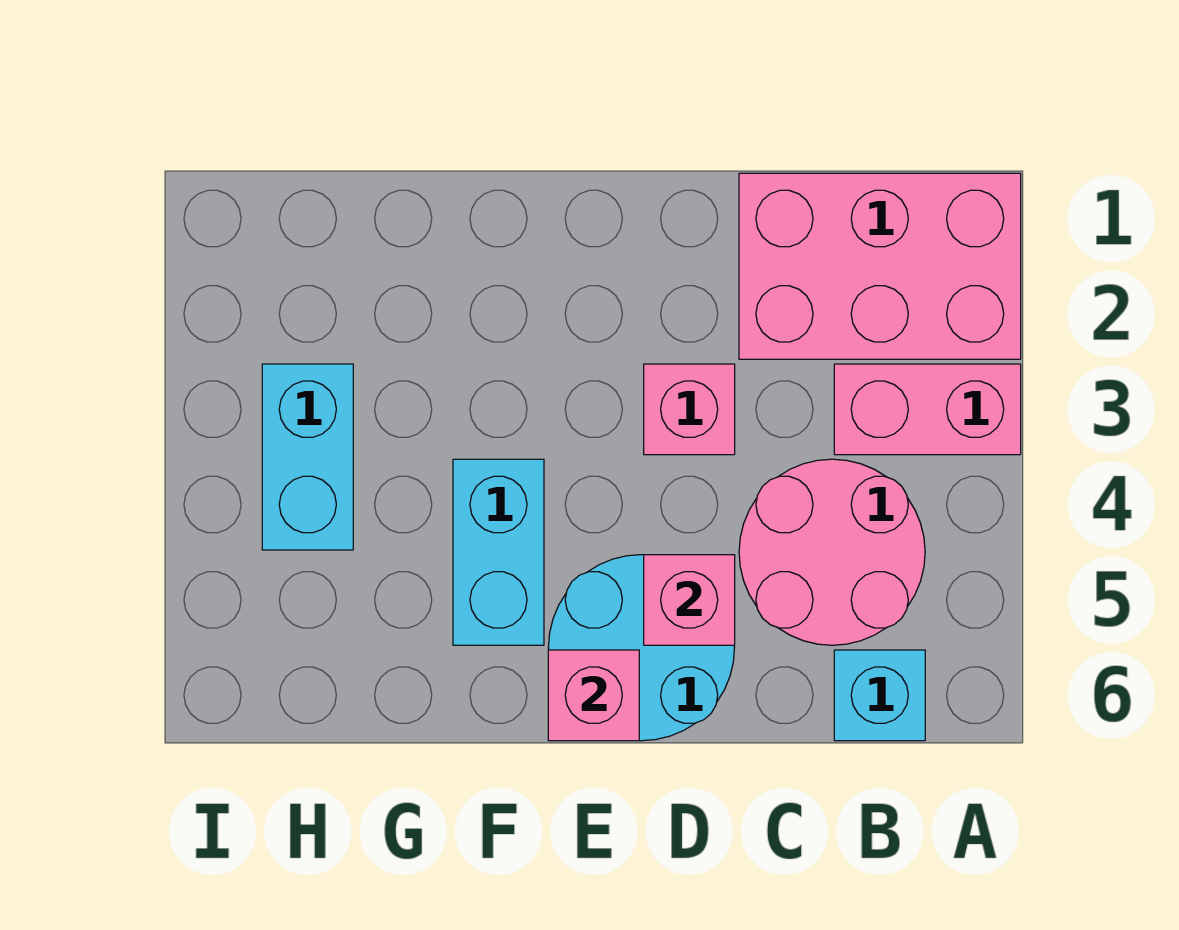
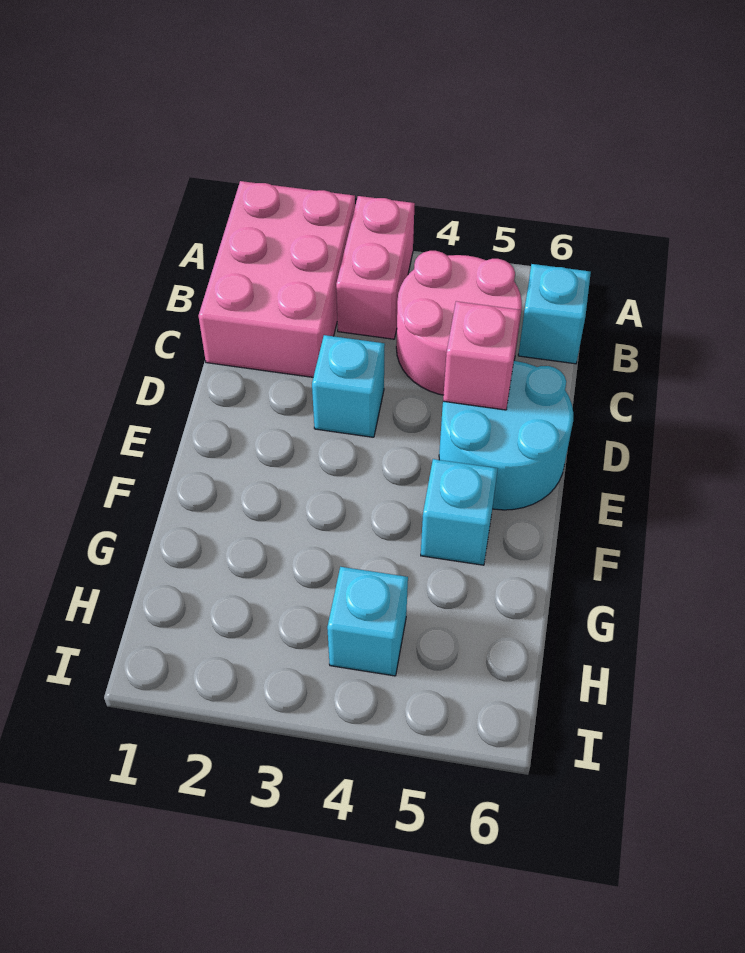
pink 1x1 brick [644,364,735,455] -> cyan 1x1 brick [312,335,385,437]
pink 1x1 brick [548,650,639,741] -> none
cyan 1x2 brick [453,459,544,645] -> cyan 1x1 brick [421,459,498,565]
cyan 1x2 brick [262,364,353,550] -> cyan 1x1 brick [327,567,408,676]

